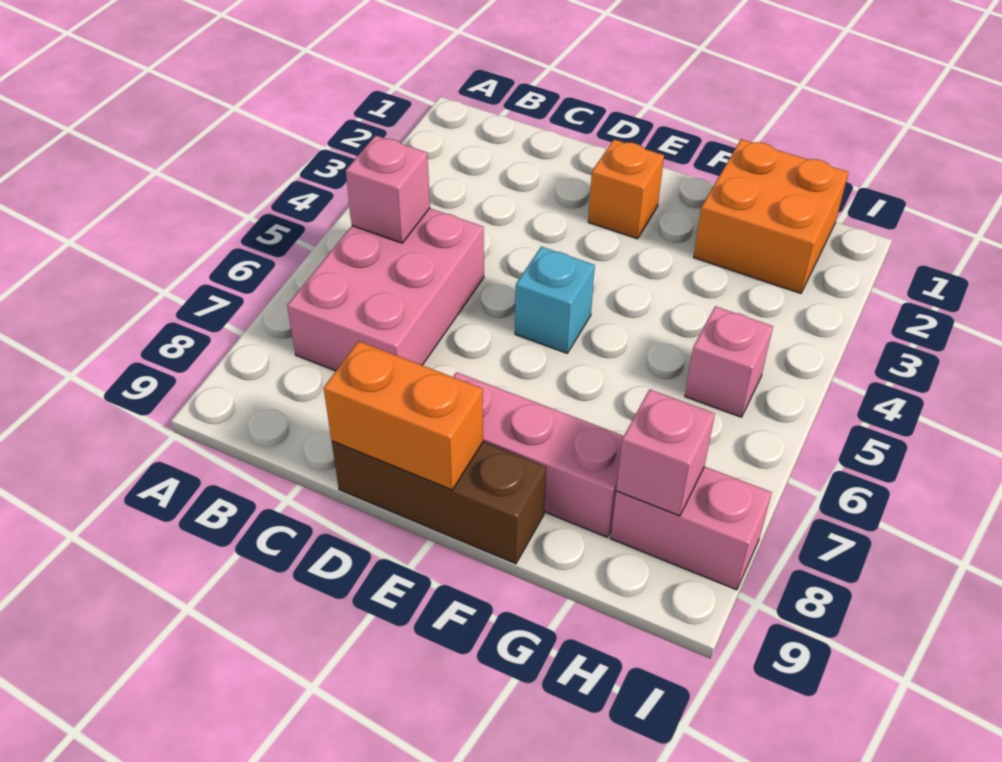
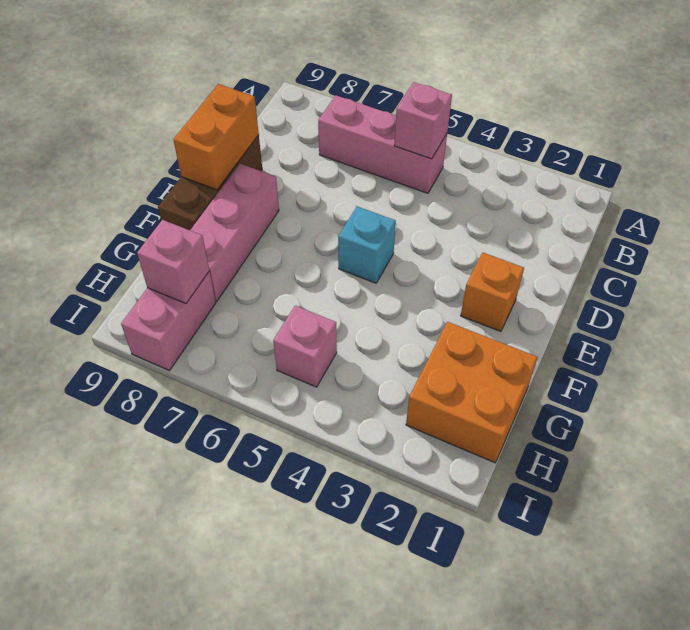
pink 2x3 brick [287,208,484,371] -> pink 1x3 brick [318,95,447,193]

